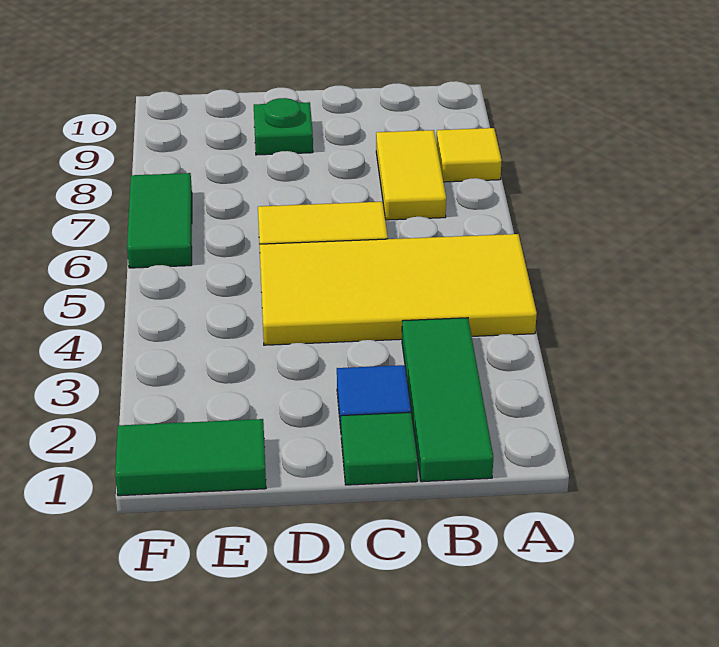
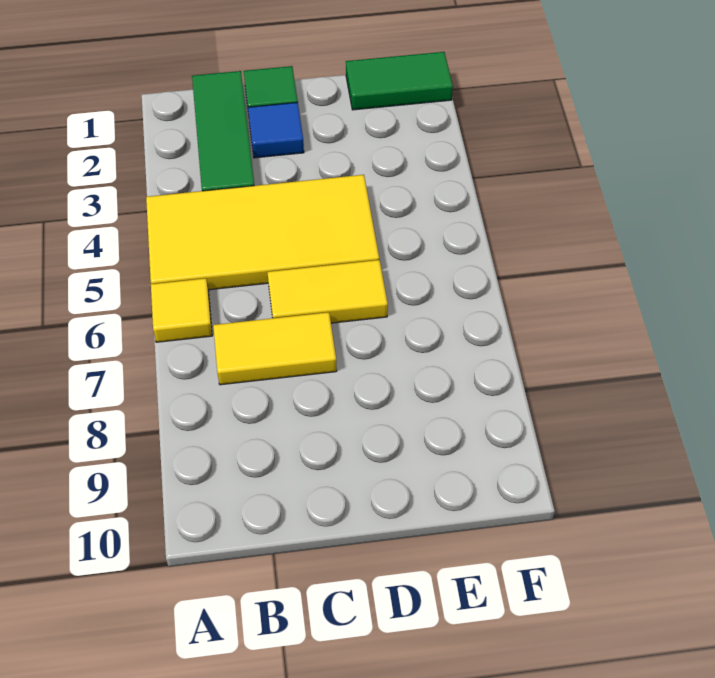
yellow 1x1 tile [437,128,502,182] -> yellow 1x1 tile moved to [151,278,212,342]
yellow 1x2 tile [376,130,446,220] -> yellow 1x2 tile turned to [213,312,337,385]
green 1x1 plate [254,98,313,155] -> none
green 1x2 tile [127,173,192,268] -> none

